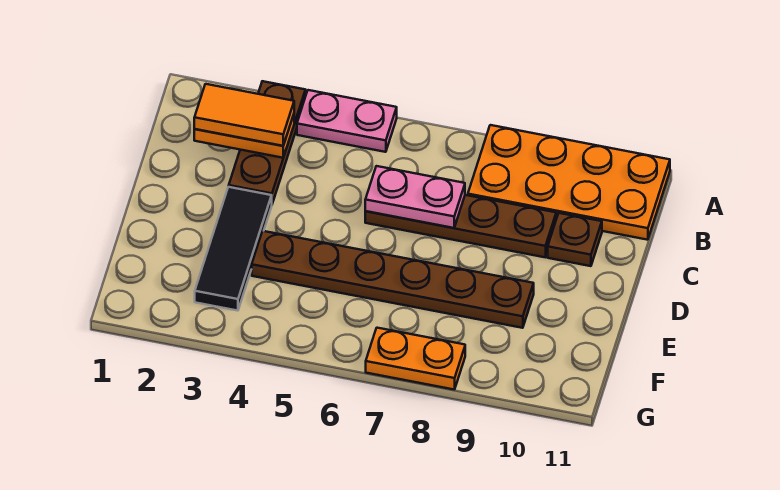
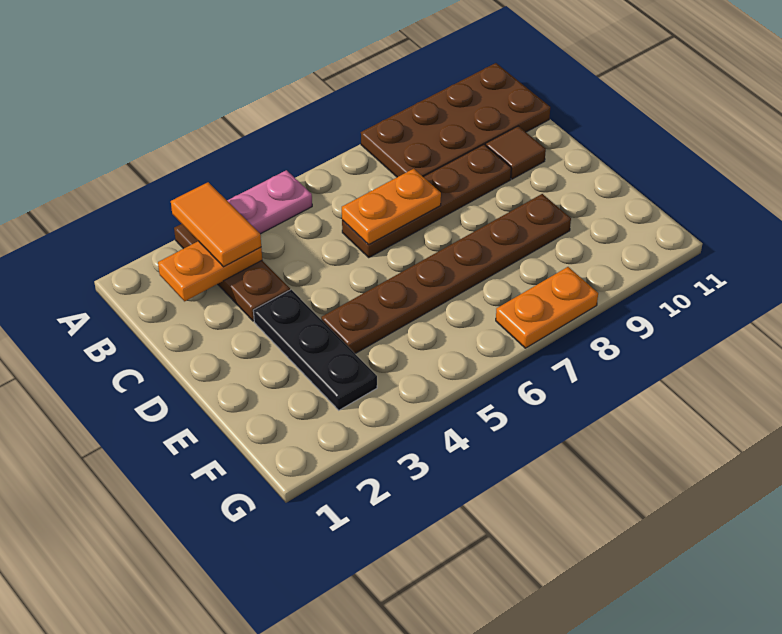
orange 2x4 plate [468,125,670,240] -> brown 2x4 plate [361,63,550,177]
orange 1x2 tile [194,84,294,146] -> orange 1x2 tile turned to [171,182,261,267]
pink 1x2 plate [365,166,465,228] -> orange 1x2 plate [342,169,441,245]
brown 1x1 plate [548,213,602,266] -> brown 1x1 tile [486,126,546,179]
black 1x3 tile [195,187,272,311] -> black 1x3 plate [253,290,377,410]

